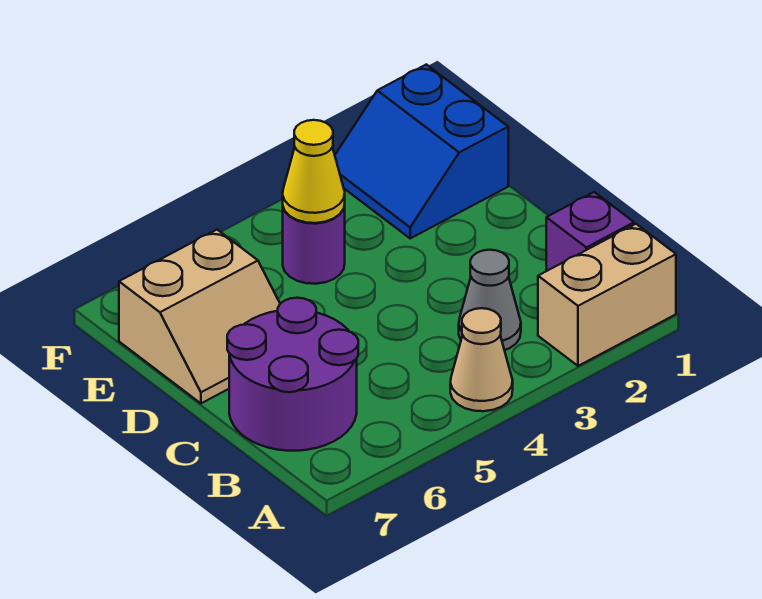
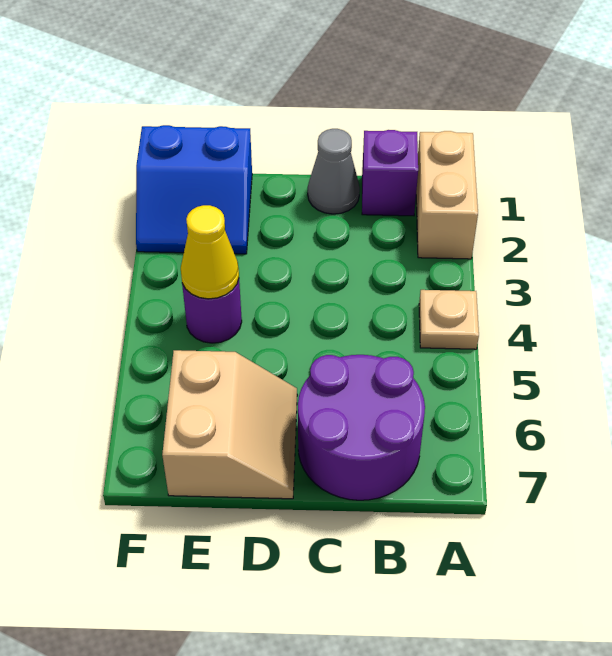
tan 1x1 cone [450,308,513,411] -> tan 1x1 plate [419,290,479,349]
grey 1x1 cone [459,250,521,350] -> grey 1x1 cone moved to [308,129,360,214]

